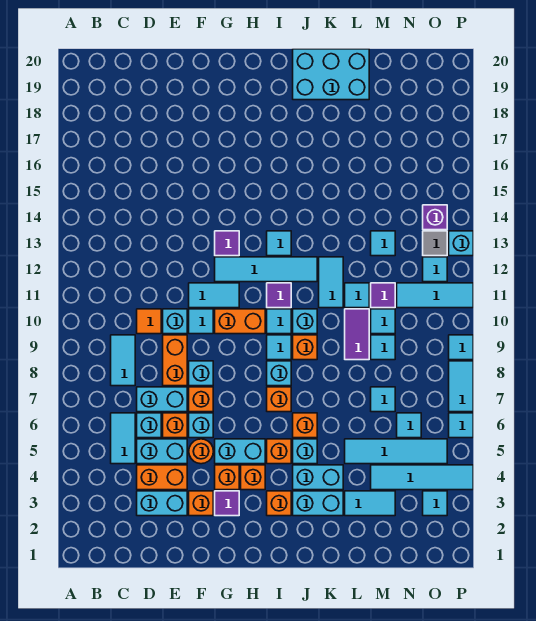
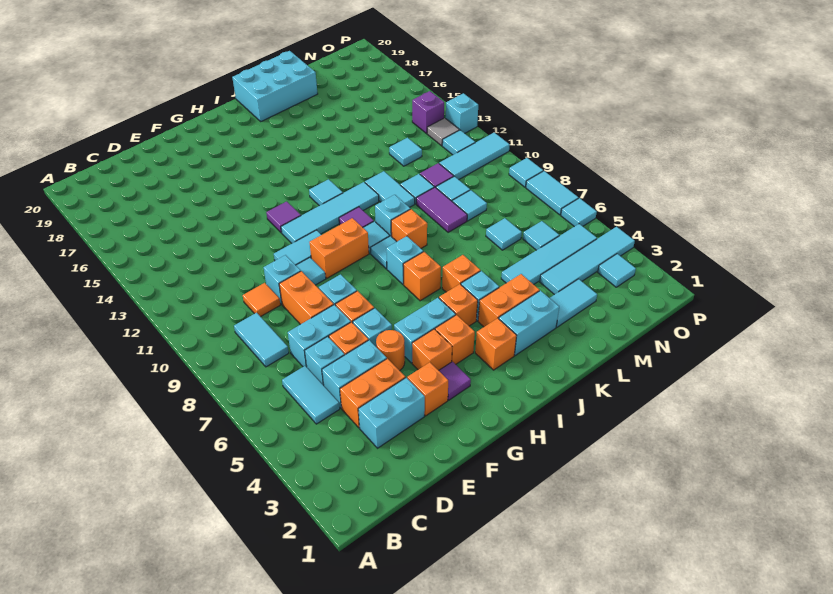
cyan 1x2 brick [293,465,343,490] -> orange 1x2 brick [478,274,539,327]

